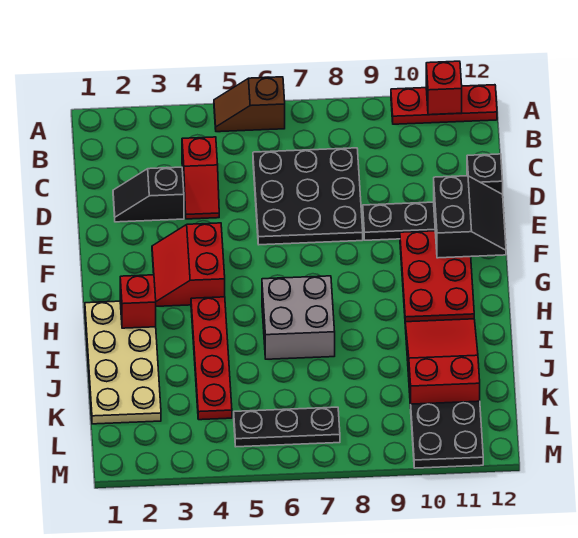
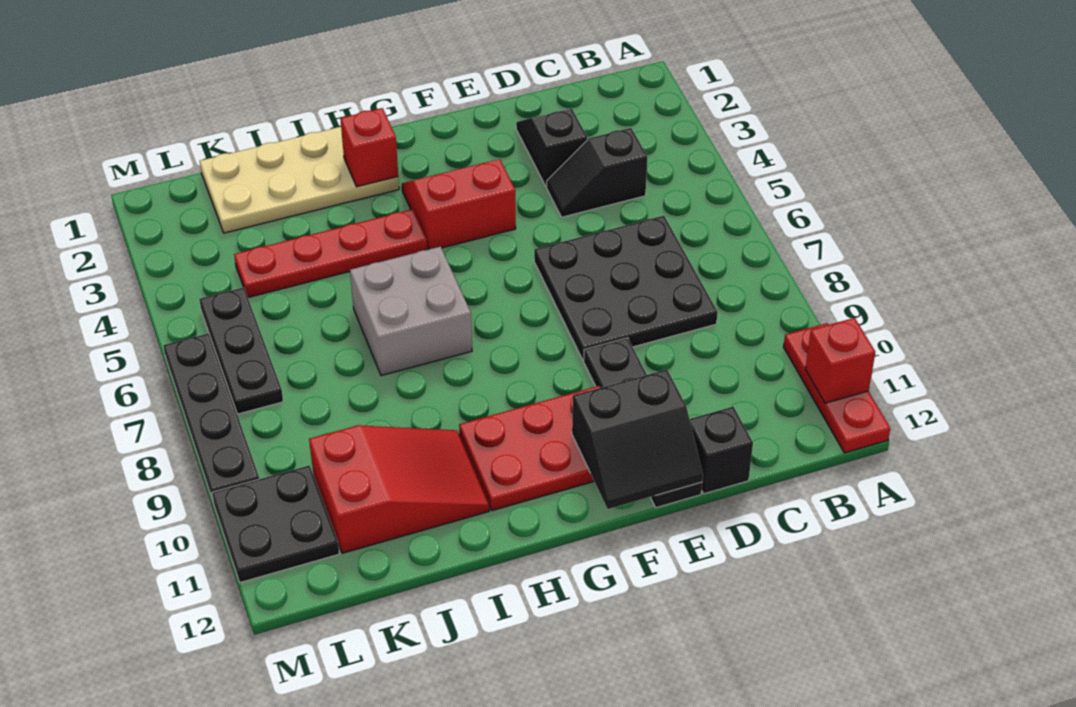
brown 1x2 slope [214,77,285,132] -> none
red 1x2 slope [182,137,219,219] -> black 1x2 slope [547,128,647,217]
none -> black 1x4 plate [163,333,259,500]

